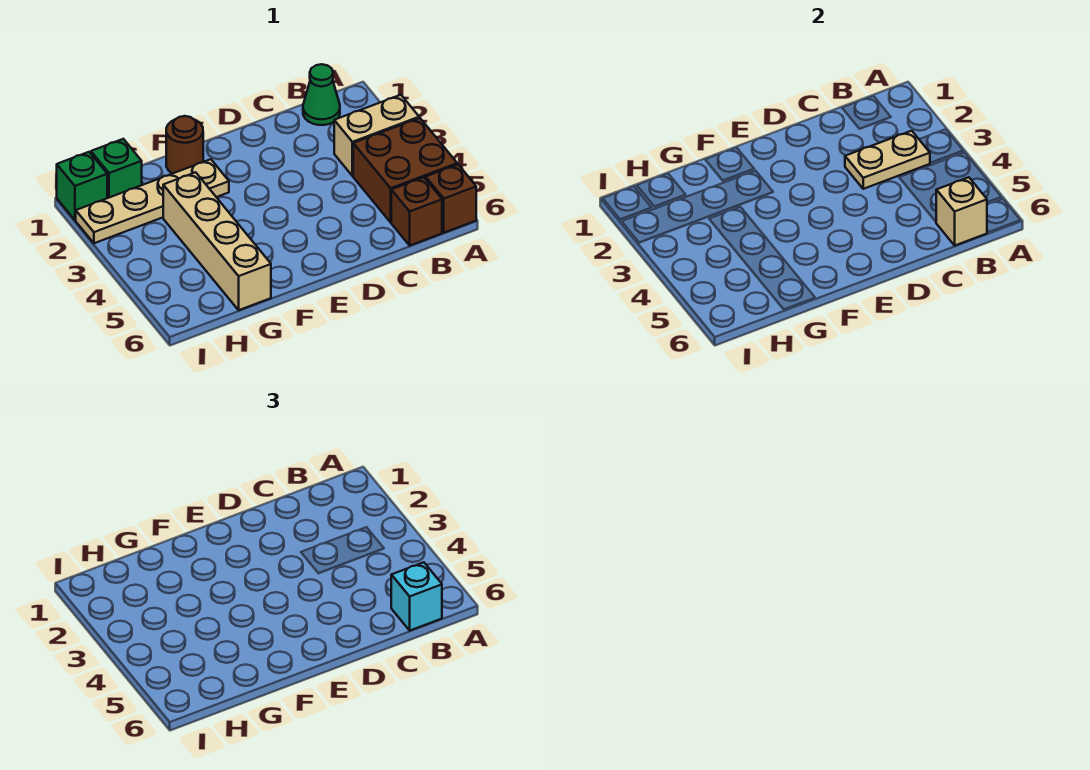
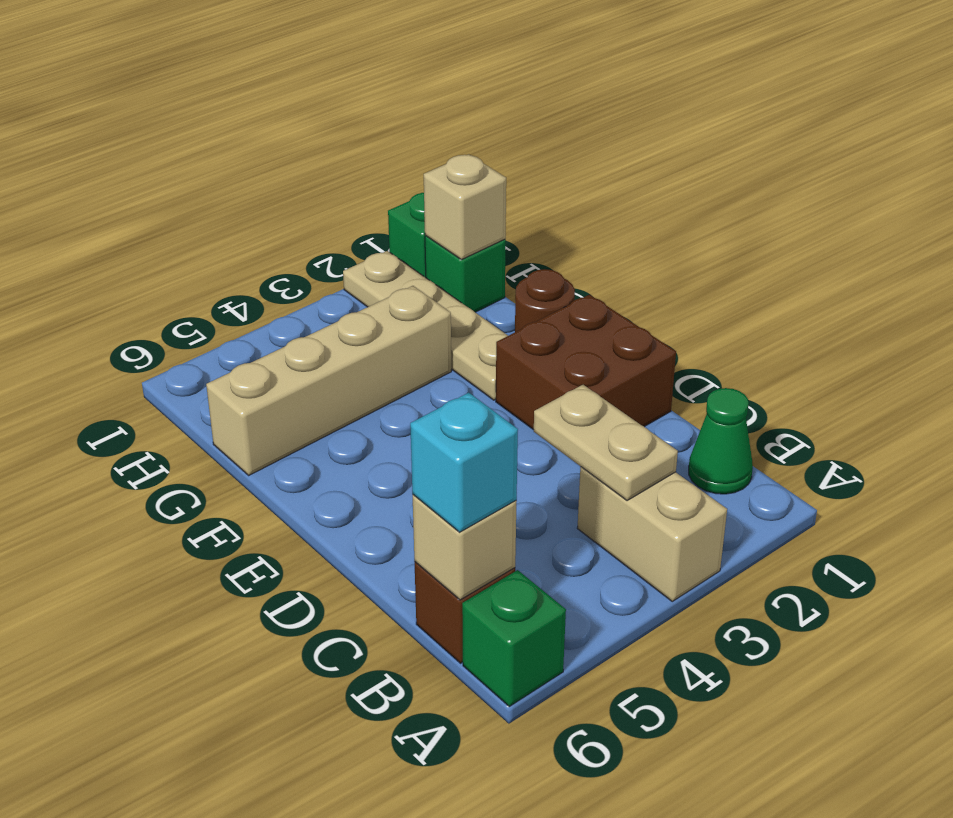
brown 2x2 brick [353,118,457,222] -> brown 2x2 brick moved to [496,295,676,430]
brown 1x1 brick [426,164,476,233] -> green 1x1 brick [462,570,566,706]
none -> tan 1x1 brick [424,154,506,260]

